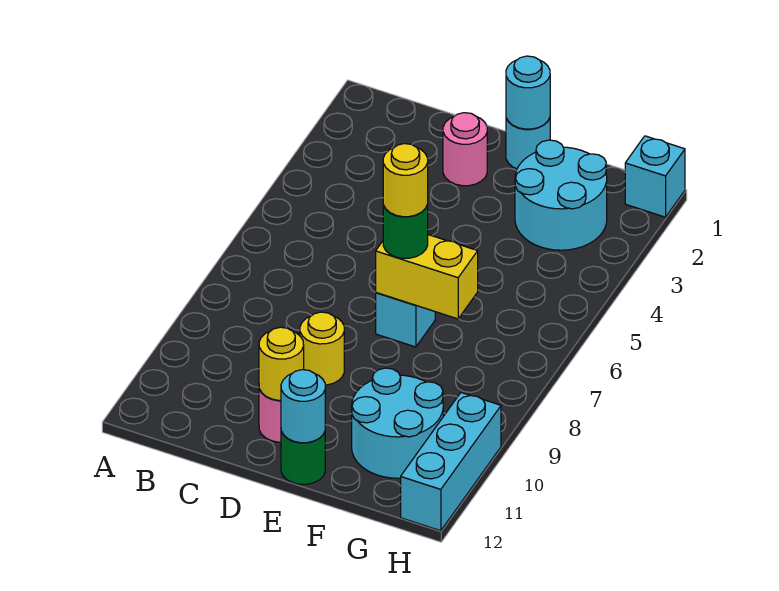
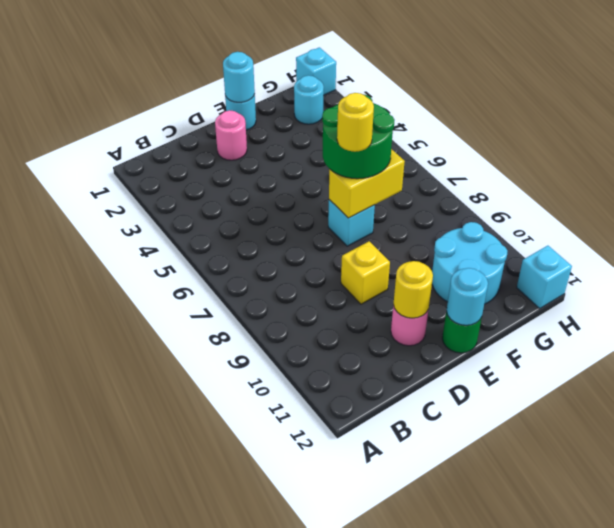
yellow 1x1 round brick [300,312,344,385] -> yellow 1x1 brick [341,241,390,304]
green 1x1 round brick [383,205,428,258] -> green 2x2 round brick [322,95,394,179]
cyan 2x2 round brick [515,140,607,250] -> cyan 1x1 round brick [294,75,324,124]
cyan 1x3 brick [401,393,501,531] -> cyan 1x1 brick [517,246,572,309]

